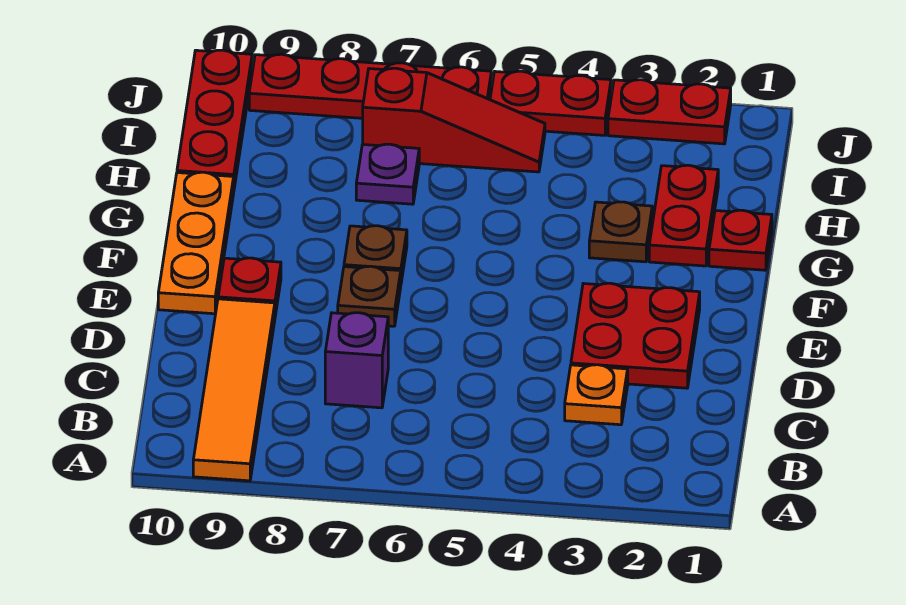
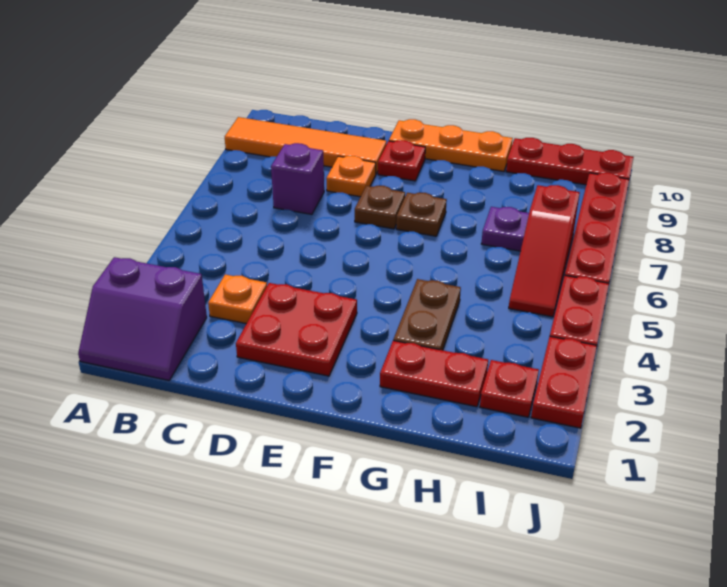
none -> purple 2x2 slope [78,257,207,380]
none -> orange 1x1 plate [326,156,376,197]
red 1x1 plate [709,210,772,270] -> red 1x1 plate moved to [480,360,539,417]
brown 1x1 plate [589,202,652,262] -> brown 1x2 plate [393,279,461,350]

